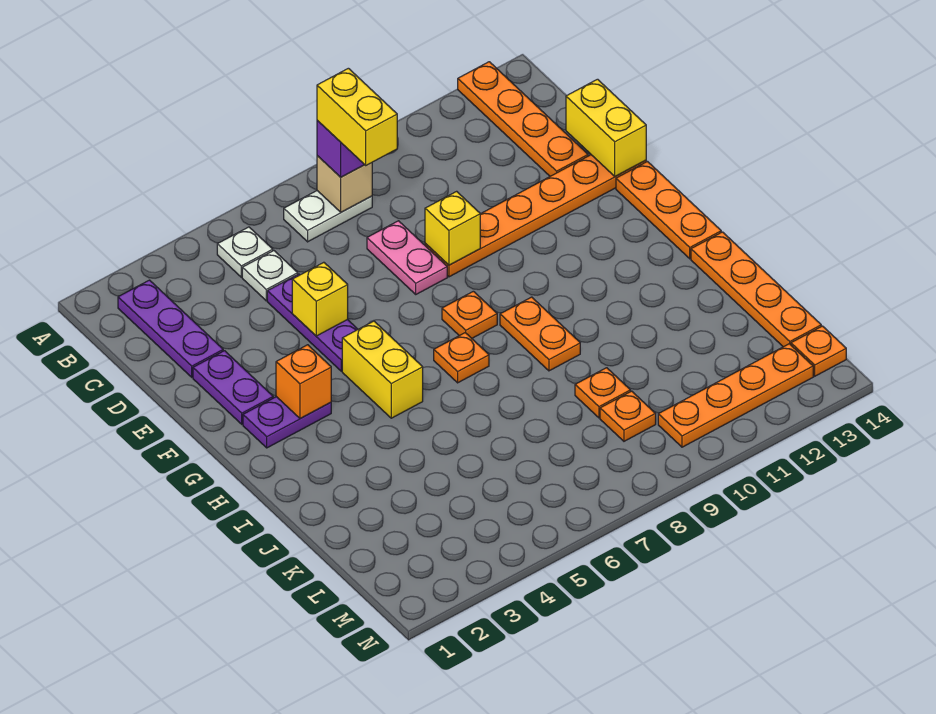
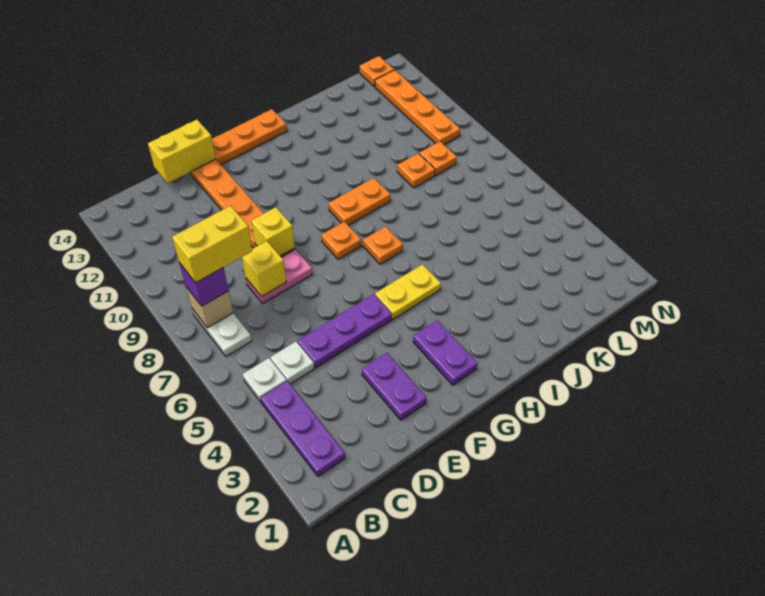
orange 1x4 plate [458,62,588,176] -> none
purple 1x3 plate [118,280,223,377] -> purple 1x3 plate turned to [261,381,345,477]
purple 1x2 plate [193,351,273,424] -> purple 1x2 plate turned to [362,353,426,420]
yellow 1x1 brick [292,262,348,336] -> yellow 1x1 brick moved to [242,241,286,297]
orange 1x1 brick [276,345,331,419] -> none
yellow 1x2 brick [342,321,423,418] -> yellow 1x2 plate [375,264,441,319]
orange 1x4 plate [691,232,821,347] -> none

